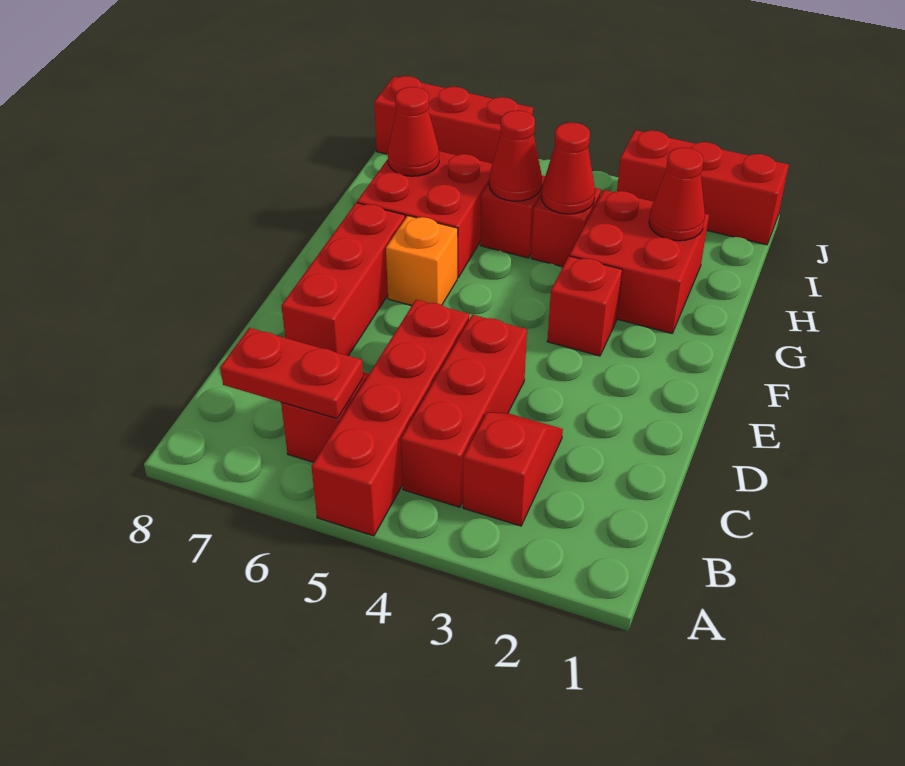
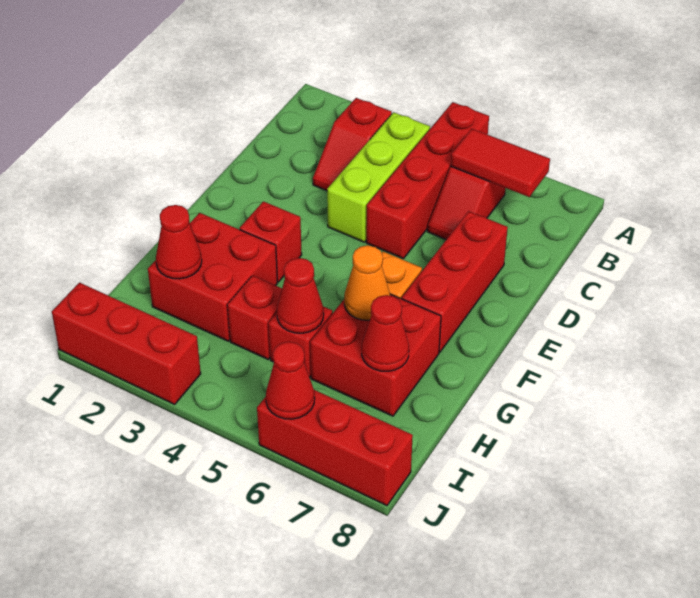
red 1x3 brick [401,315,527,507] -> lime 1x3 brick [327,112,430,242]
red 1x2 plate [220,328,363,419] -> red 1x2 tile [451,129,550,197]
none -> orange 1x1 cone [344,245,390,320]
red 1x1 cone [541,123,595,214] -> red 1x1 cone moved to [266,342,315,419]

